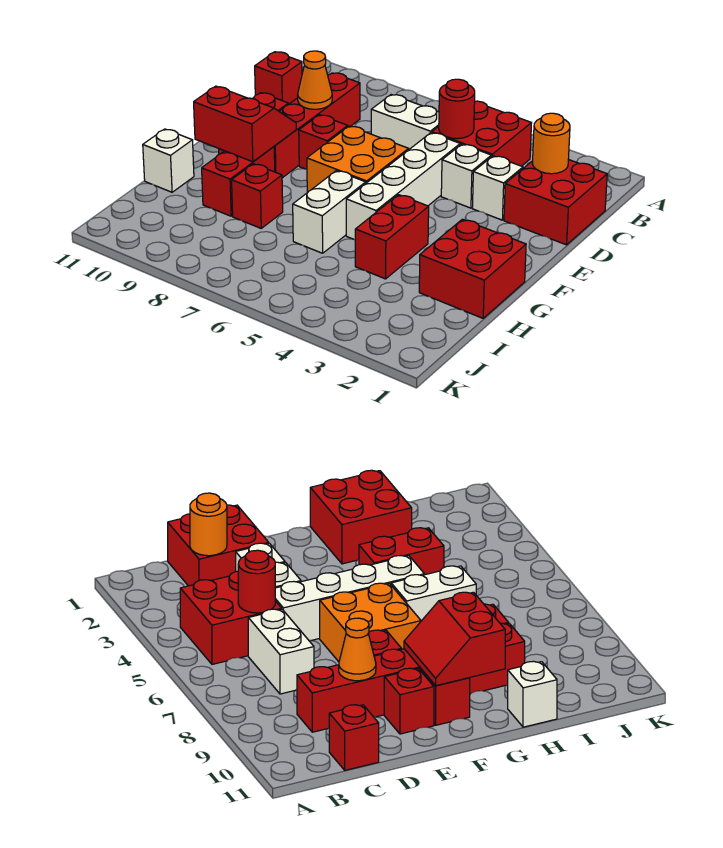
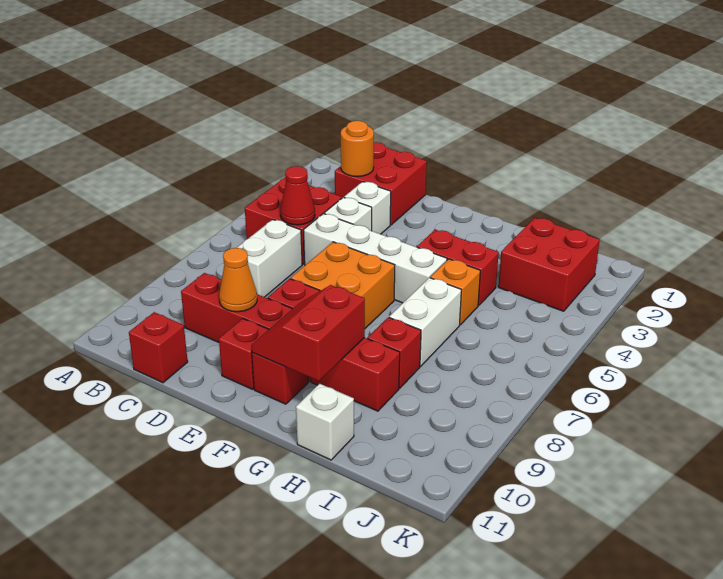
red 1x1 round brick [439,79,475,139] -> red 1x1 cone [280,166,315,225]
red 2x2 brick [419,219,526,318] -> red 2x2 brick moved to [498,218,600,311]
white 1x2 brick [293,171,366,253] -> white 1x2 brick turned to [389,278,461,366]
none -> orange 1x1 brick [430,259,480,325]

